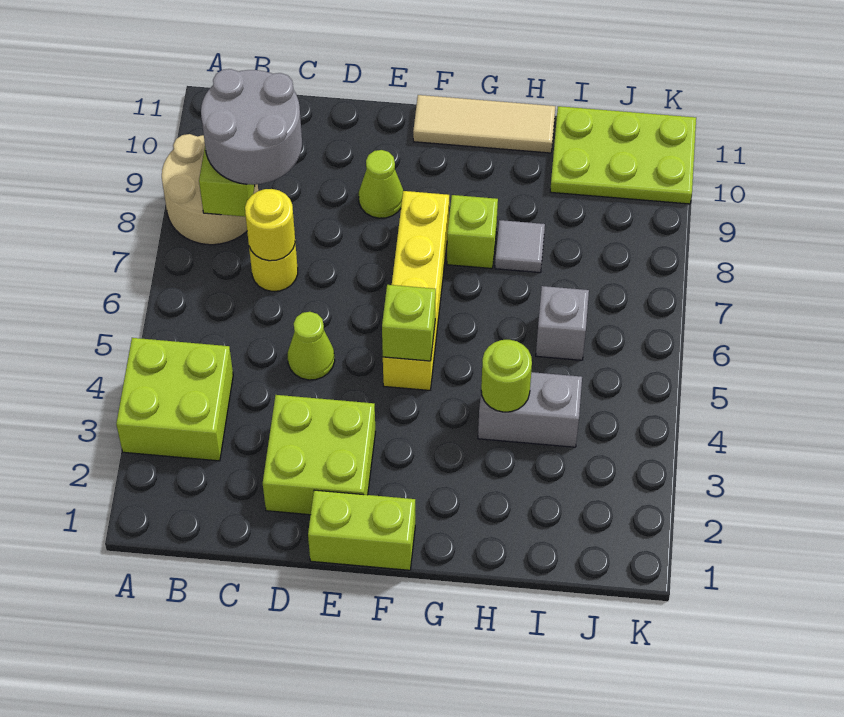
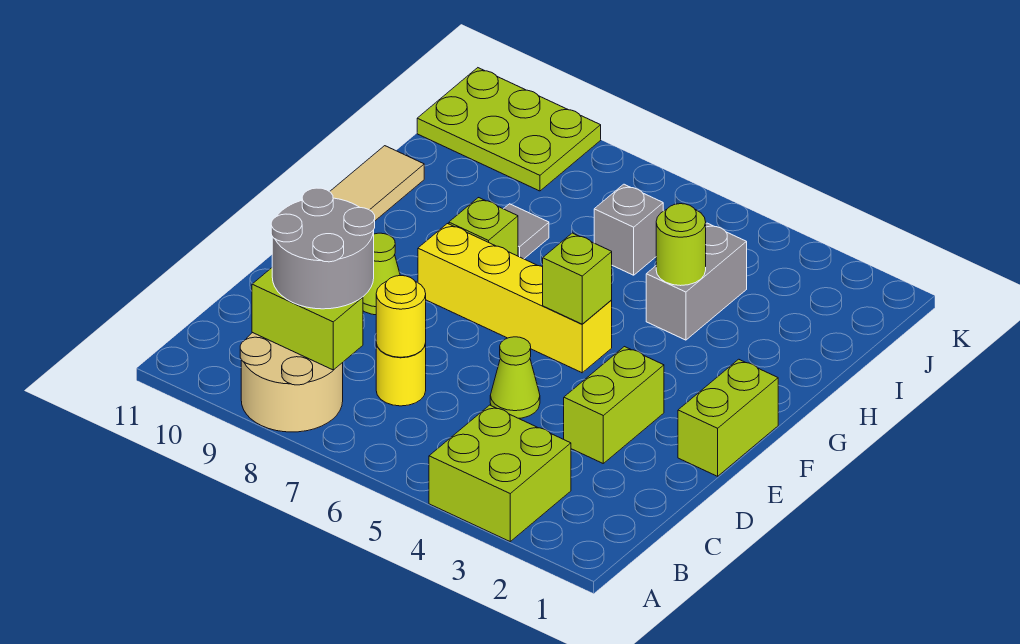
lime 2x2 brick [263,395,376,515] -> lime 1x2 brick [564,347,664,463]
lime 2x3 plate [550,106,696,204] -> lime 2x3 plate turned to [417,68,601,191]

